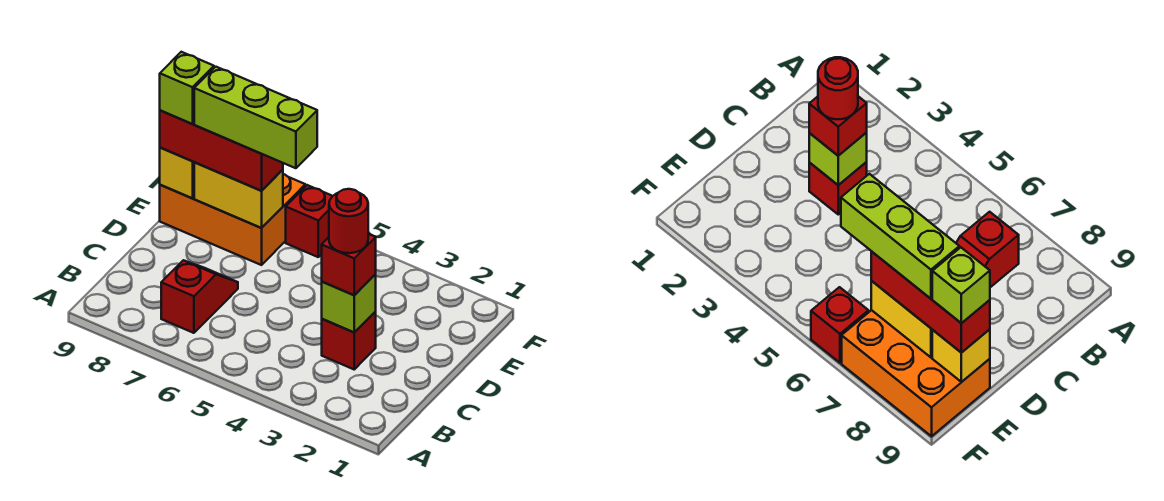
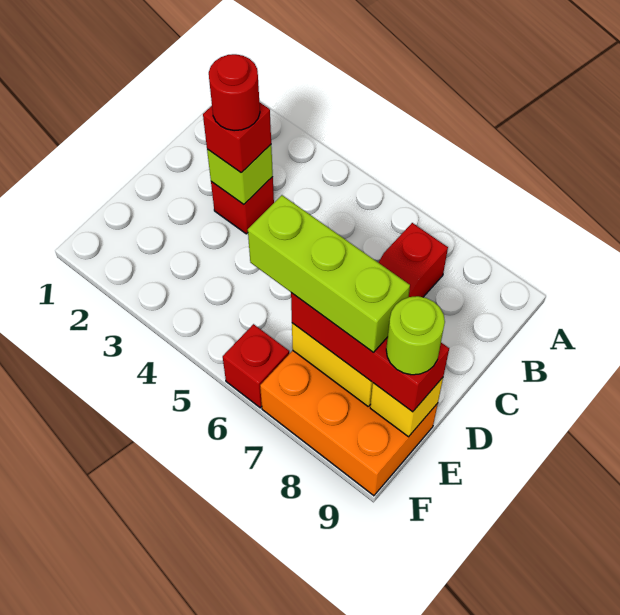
lime 1x1 brick [160,52,214,124] -> lime 1x1 round brick [386,296,445,375]

